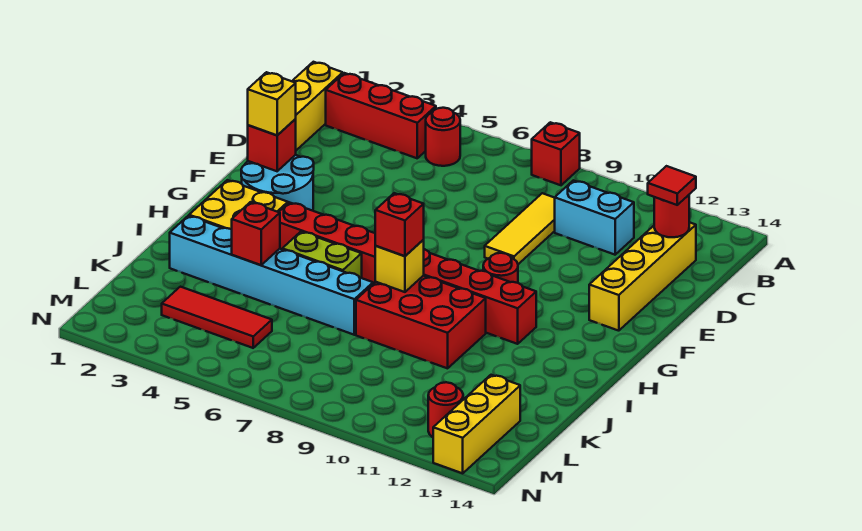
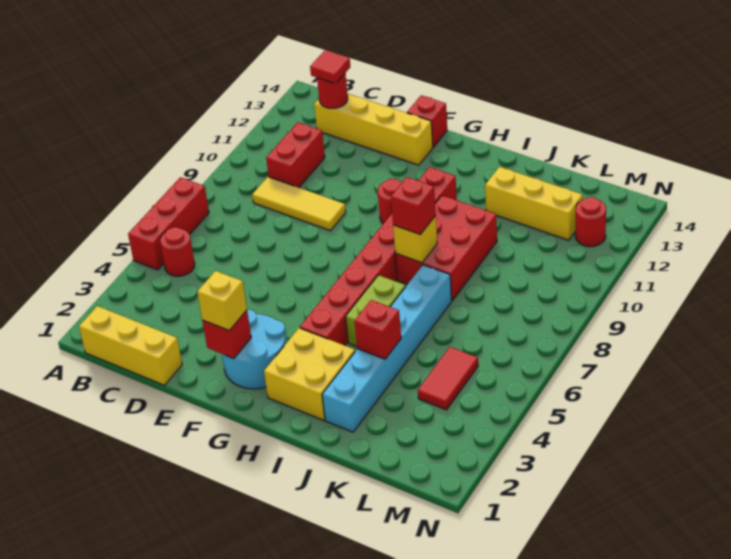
red 1x1 brick [532,122,580,185] -> red 1x1 brick moved to [407,95,447,147]
red 1x3 brick [326,73,436,158] -> red 1x3 brick moved to [128,177,209,270]
cyan 1x2 brick [555,180,634,255] -> red 1x2 brick [266,122,325,188]
red 1x3 tile [162,287,272,348] -> red 1x2 tile [418,347,478,410]
yellow 1x3 brick [433,375,520,473] -> yellow 1x3 brick moved to [485,167,582,240]

